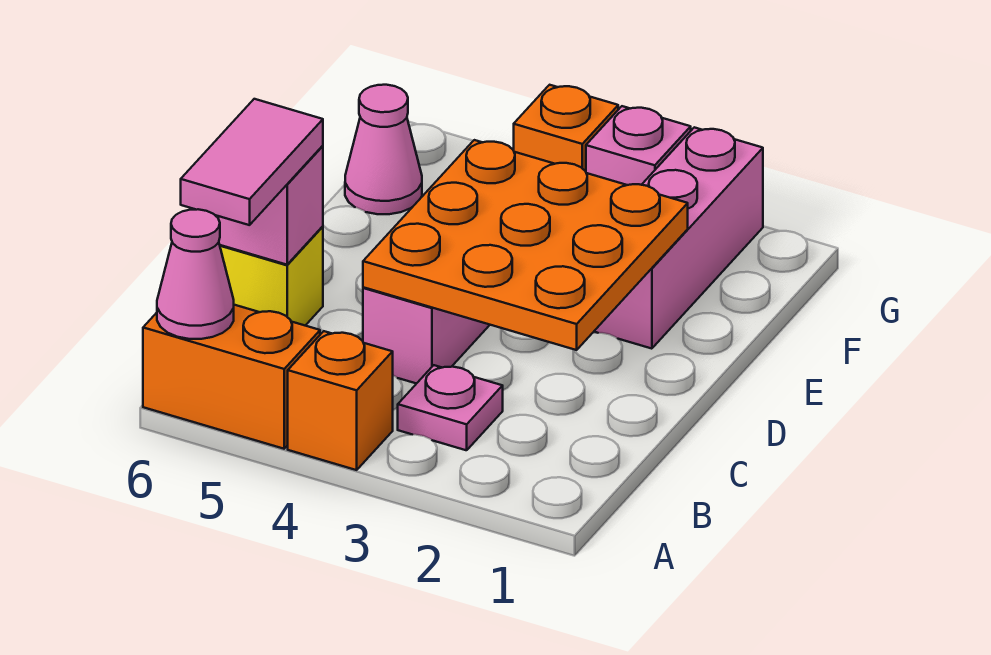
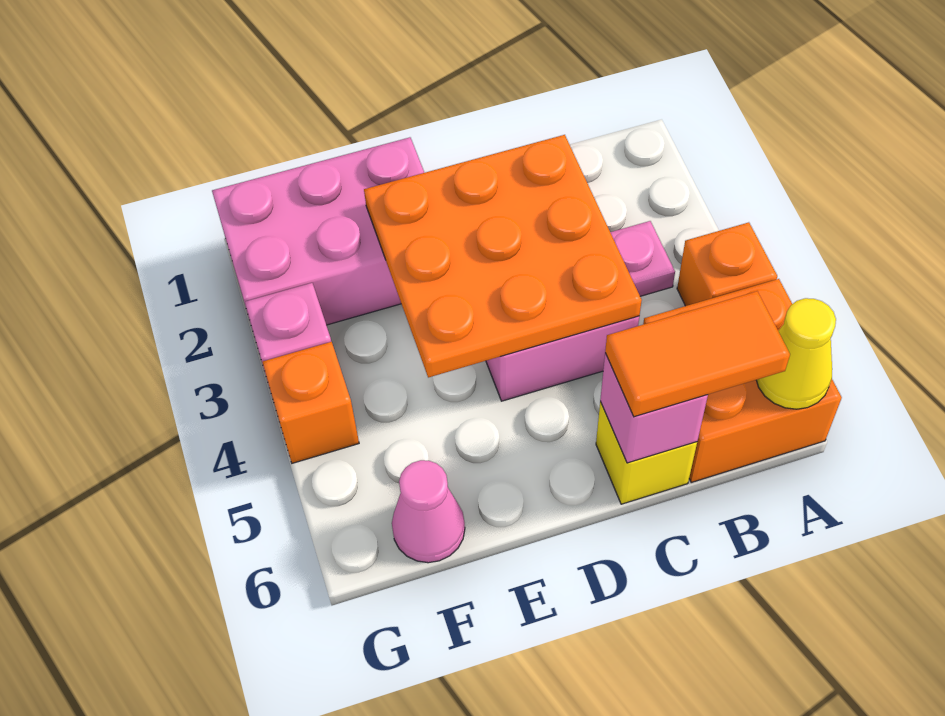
orange 1x2 brick [143,305,320,449] -> orange 2x2 brick [643,279,842,482]
pink 1x1 cone [157,209,234,339] -> yellow 1x1 cone [756,298,836,409]
pink 1x2 tile [181,99,323,225] -> orange 1x2 tile [605,291,790,417]
pink 1x3 brick [594,127,763,349] -> pink 2x3 brick [212,137,424,325]

